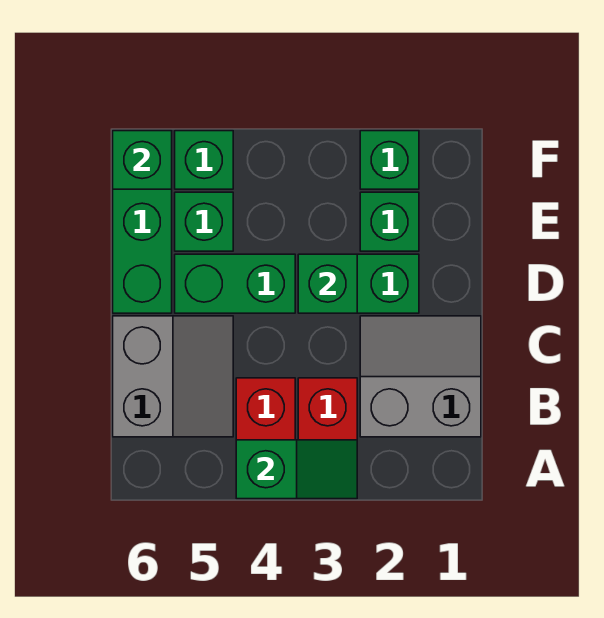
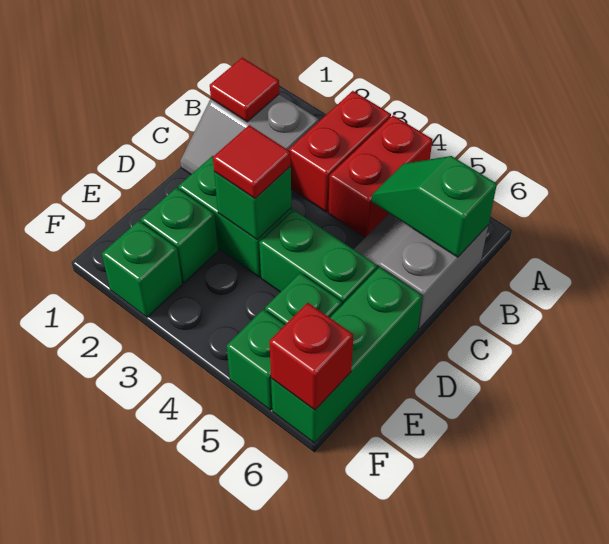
green 1x2 slope [236,440,357,499] -> green 1x2 slope moved to [372,156,497,257]
none -> red 1x1 tile [210,58,279,122]
none -> red 1x1 tile [213,125,291,199]
green 1x1 brick [113,131,172,189] -> red 1x1 brick [269,303,353,410]

